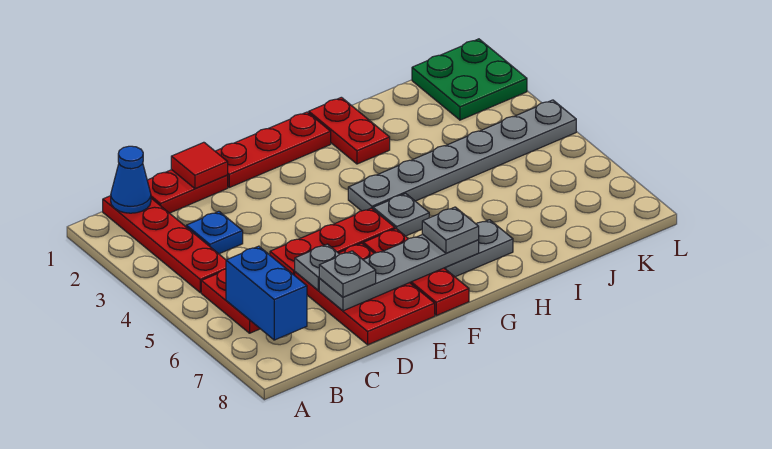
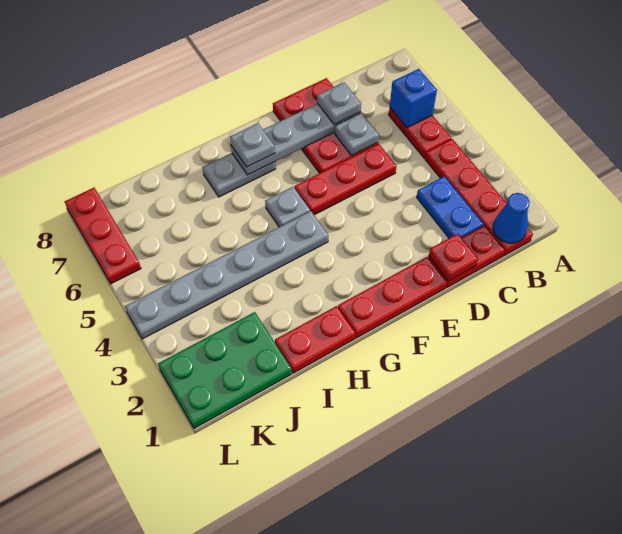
blue 1x2 brick [226,246,307,340] -> blue 1x1 brick [390,69,437,128]
blue 1x1 plate [186,211,243,254] -> blue 1x2 plate [417,176,484,238]
red 1x1 tile [171,142,228,188] -> red 1x1 plate [429,234,478,281]
red 1x3 plate [363,229,469,315] -> red 1x3 plate moved to [65,188,141,284]
red 1x2 plate [309,97,390,164] -> red 1x2 plate turned to [275,306,355,373]
green 2x2 plate [412,39,527,120] -> green 2x3 plate [158,312,292,428]

